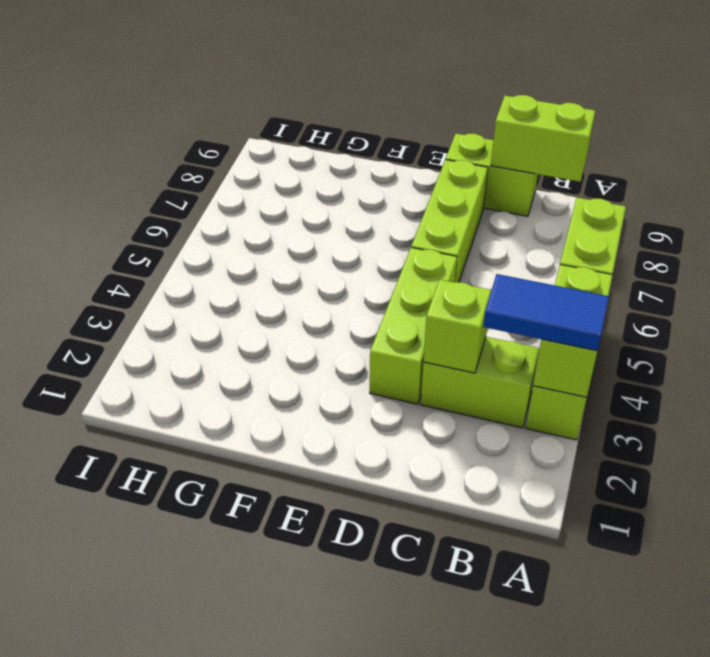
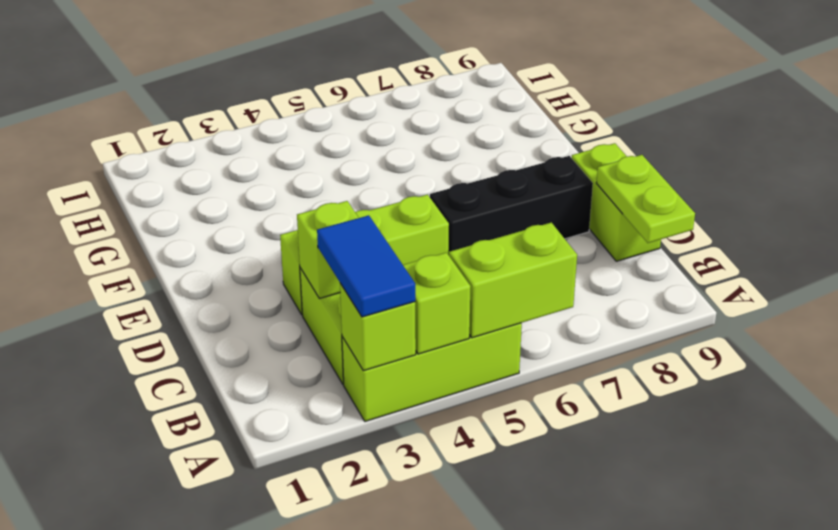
lime 1x2 brick [491,95,595,182] -> lime 1x2 plate [596,155,695,243]
lime 1x3 brick [411,160,488,282] -> black 1x3 brick [430,156,593,255]

